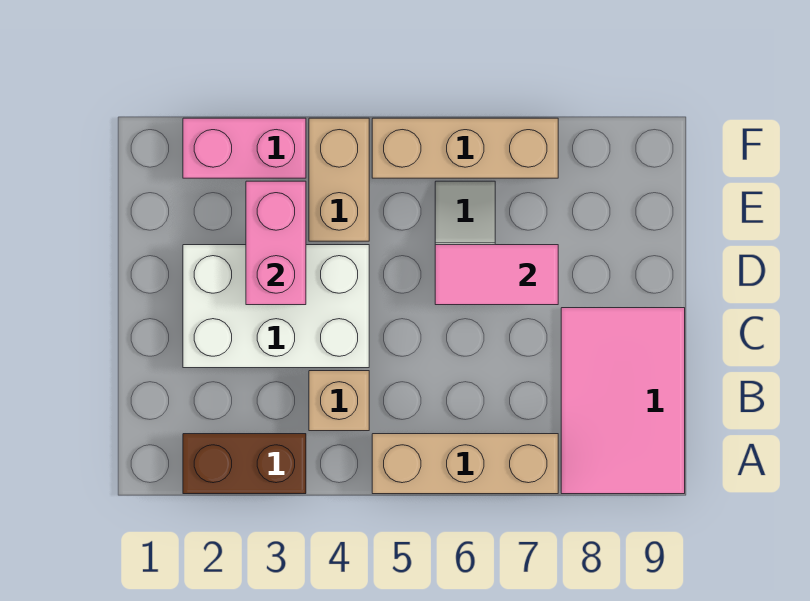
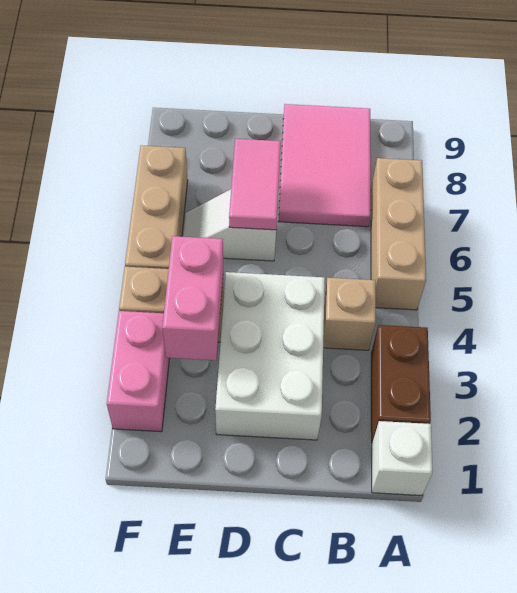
none -> white 1x1 brick [372,421,433,496]
pink 2x3 tile [561,308,685,494] -> pink 2x3 tile turned to [278,104,371,227]
pink 1x2 brick [246,181,306,305] -> pink 1x2 brick turned to [162,236,223,360]

